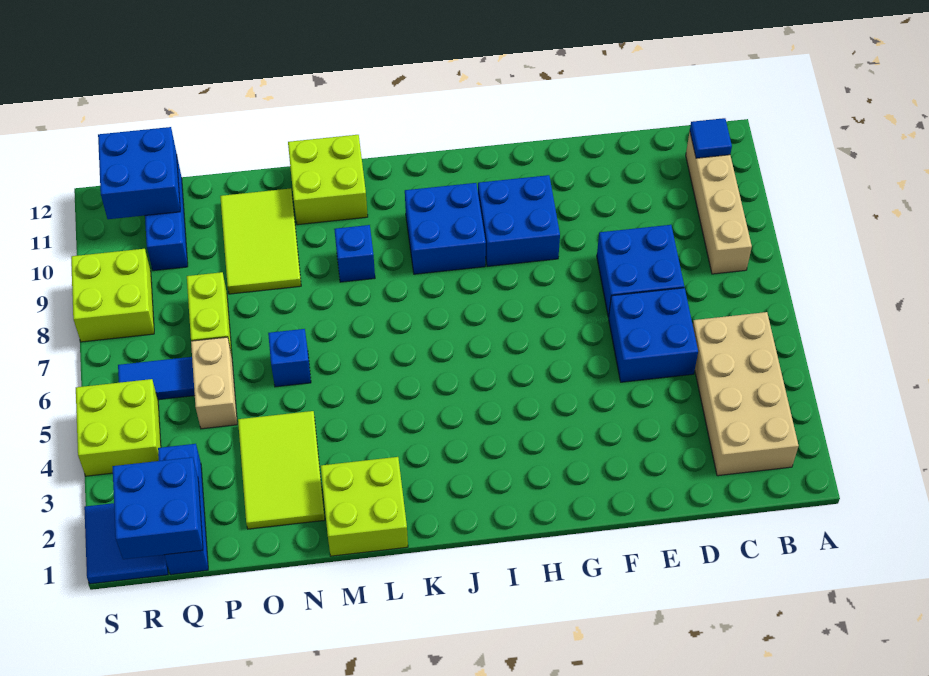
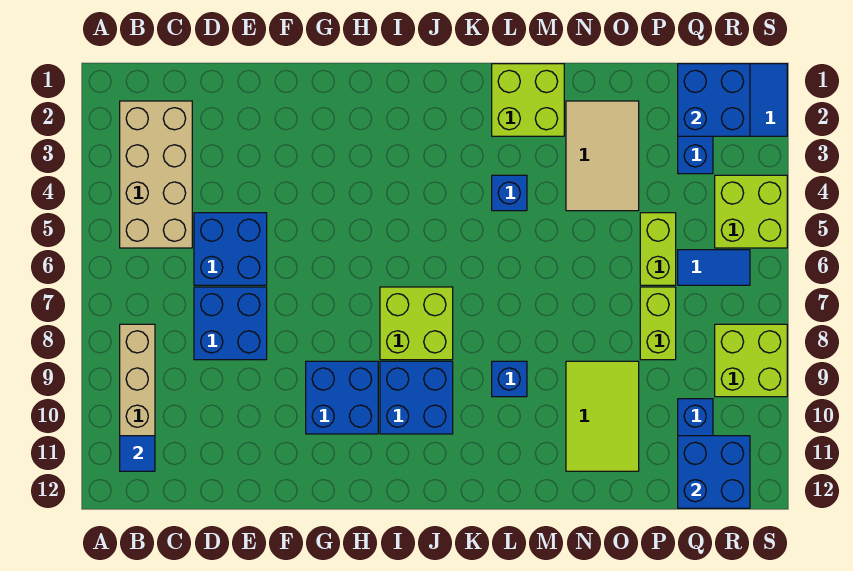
lime 2x2 brick [288,135,368,225] -> lime 2x2 brick moved to [380,287,453,360]
lime 2x3 tile [238,411,325,529] -> tan 2x3 tile [566,101,639,211]
blue 1x1 brick [268,329,311,387] -> blue 1x1 brick moved to [492,175,527,211]
tan 1x2 brick [191,337,237,429] -> lime 1x2 brick [640,213,676,285]

